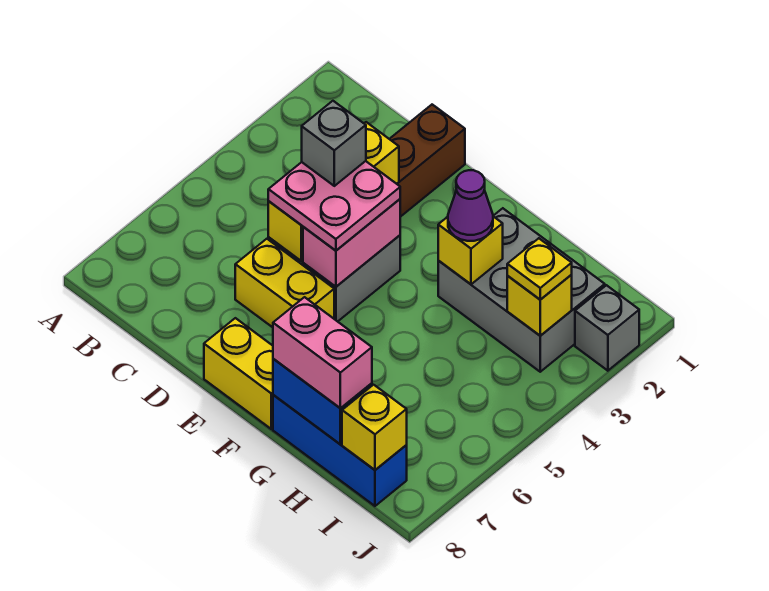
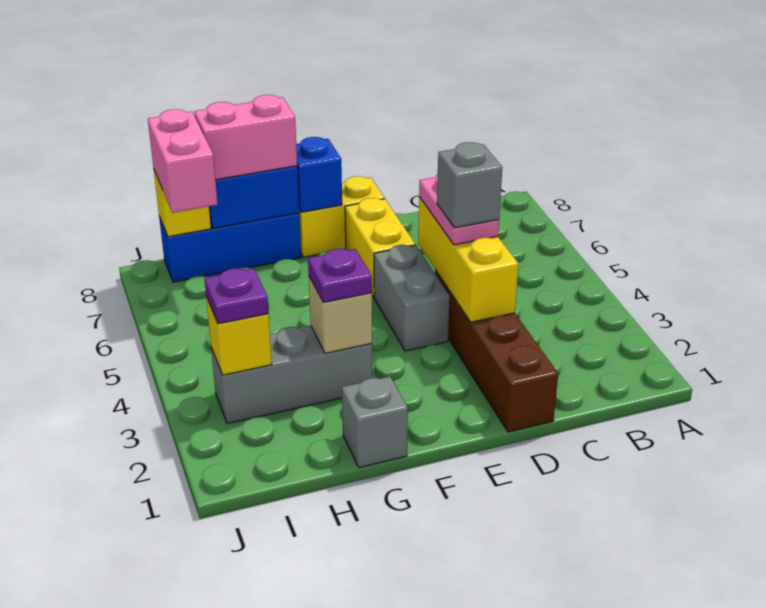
pink 2x2 plate [268,161,400,251] -> pink 1x2 plate [419,174,499,245]
yellow 1x2 brick [235,239,334,327] -> yellow 1x2 brick turned to [345,198,415,297]
pink 1x2 brick [303,199,400,287] -> pink 1x2 brick moved to [148,109,218,213]
none -> blue 1x1 brick [296,137,342,212]
grey 2x3 brick [438,208,605,372] -> grey 1x3 brick [211,326,372,424]
yellow 1x1 brick [438,217,503,284] -> tan 1x1 brick [309,277,372,353]
purple 1x1 cone [448,170,493,241] -> purple 1x1 plate [308,249,372,302]
yellow 1x1 plate [507,238,572,300] -> purple 1x1 plate [204,268,269,324]
grey 1x1 brick [575,285,639,371] -> grey 1x1 brick moved to [342,377,408,468]

